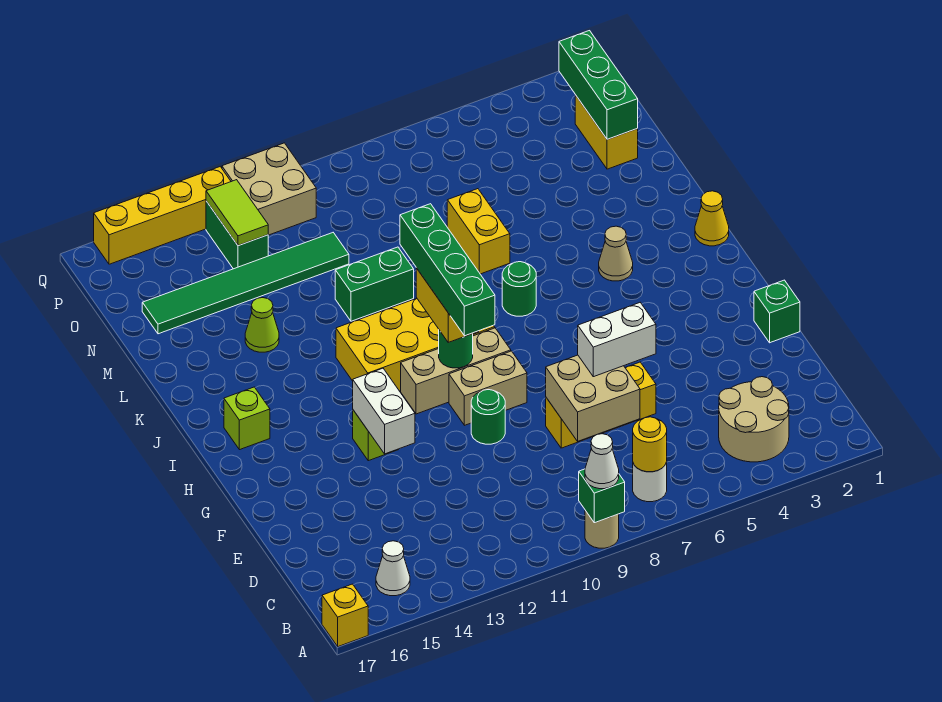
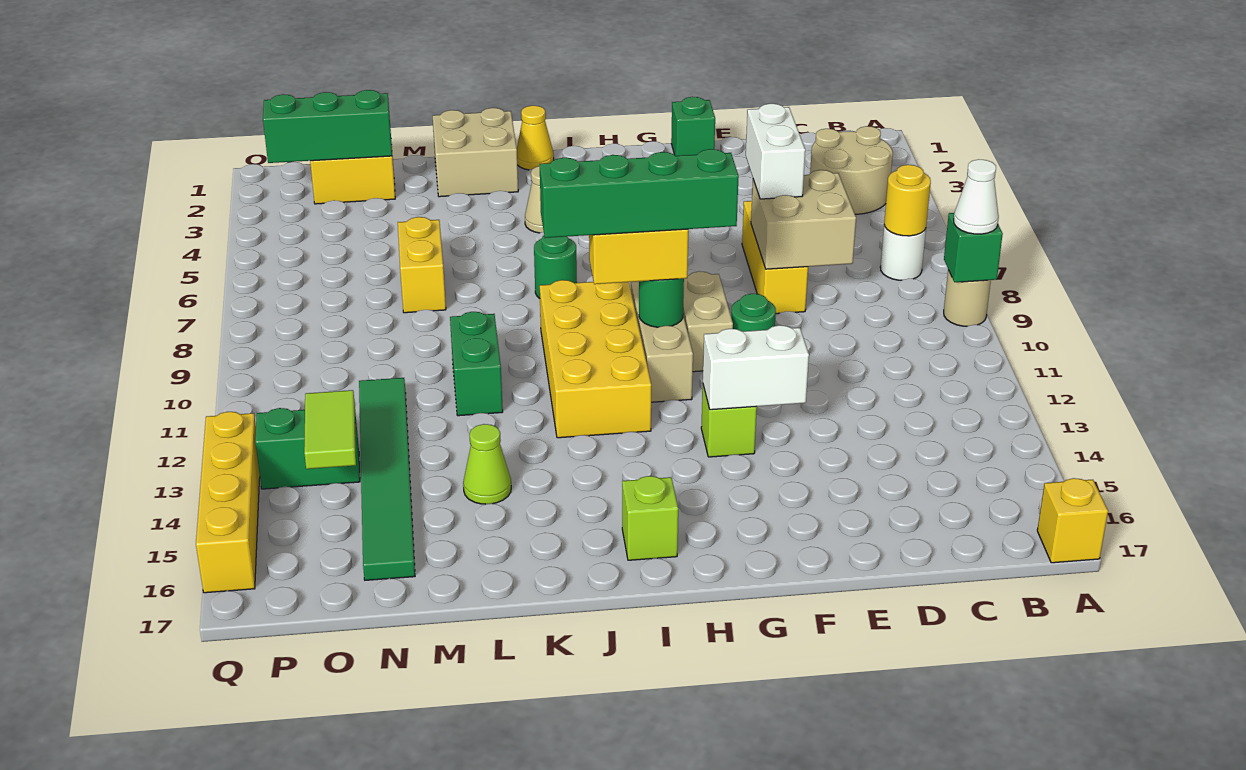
white 1x1 cone [376,541,410,596] -> none
yellow 1x2 brick [447,189,510,274] -> yellow 1x2 brick turned to [398,217,446,313]
lime 1x2 tile [206,180,268,246] -> lime 1x2 tile turned to [304,390,356,469]
tan 2x2 brick [222,143,316,235] -> tan 2x2 brick moved to [433,108,518,197]

